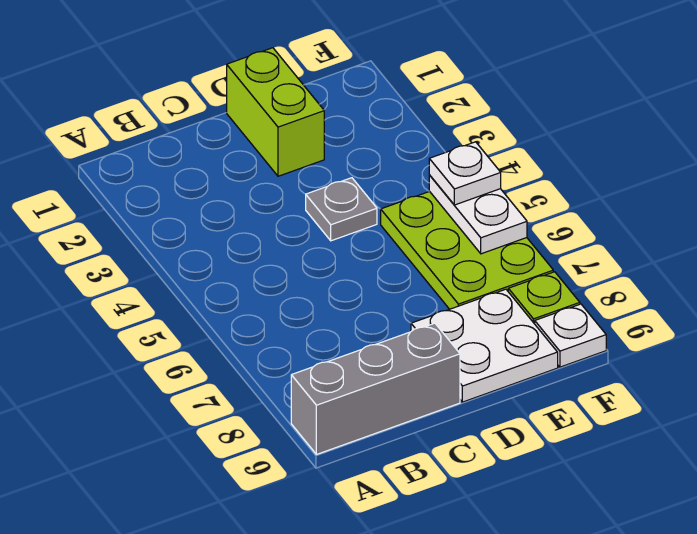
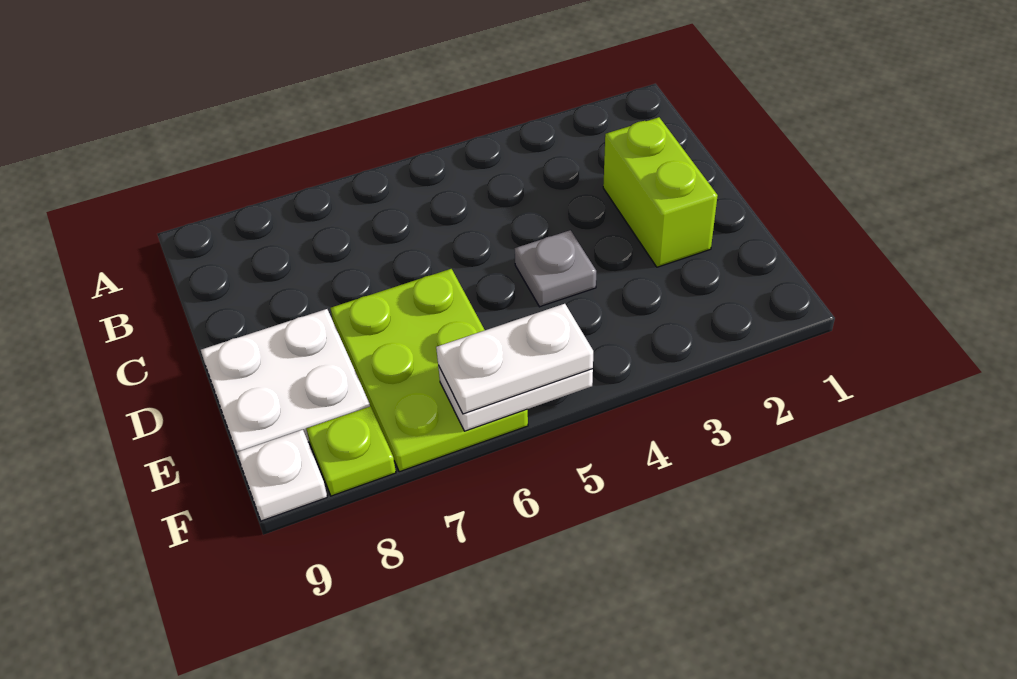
grey 1x3 brick [291,323,460,454] -> none
lime 1x2 brick [227,48,324,176] -> lime 1x2 brick turned to [603,117,718,267]
lime 2x3 plate [381,191,553,309] -> lime 2x3 plate turned to [331,269,528,472]
white 1x1 plate [429,142,501,205] -> white 1x2 plate [436,304,593,414]

